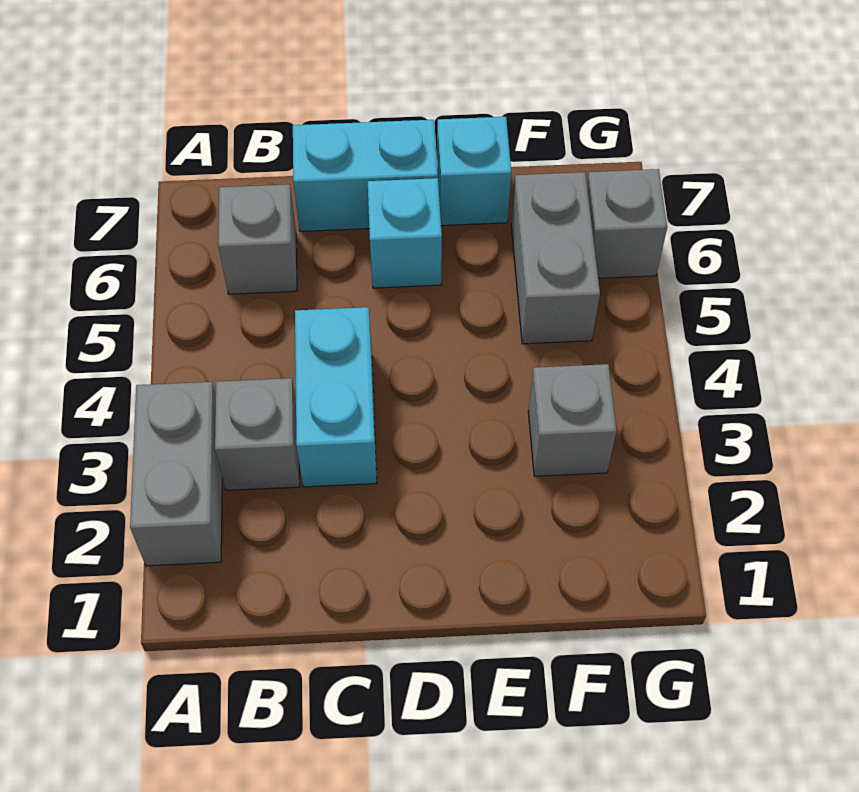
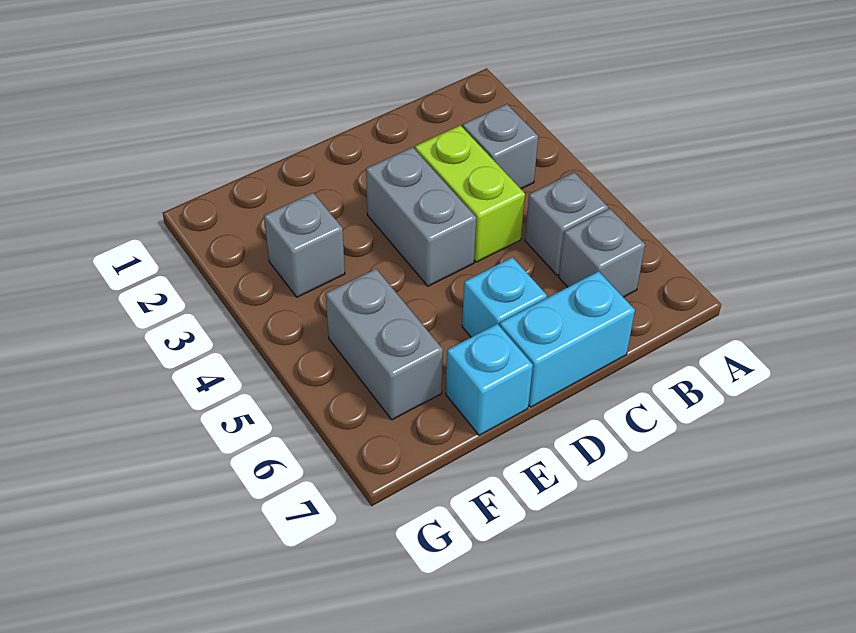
grey 1x2 brick [130,382,222,566] -> grey 1x2 brick moved to [366,147,476,286]
cyan 1x2 brick [295,307,377,487] -> lime 1x2 brick [415,125,525,262]
grey 1x1 brick [587,169,667,278] -> grey 1x1 brick moved to [525,172,608,275]

